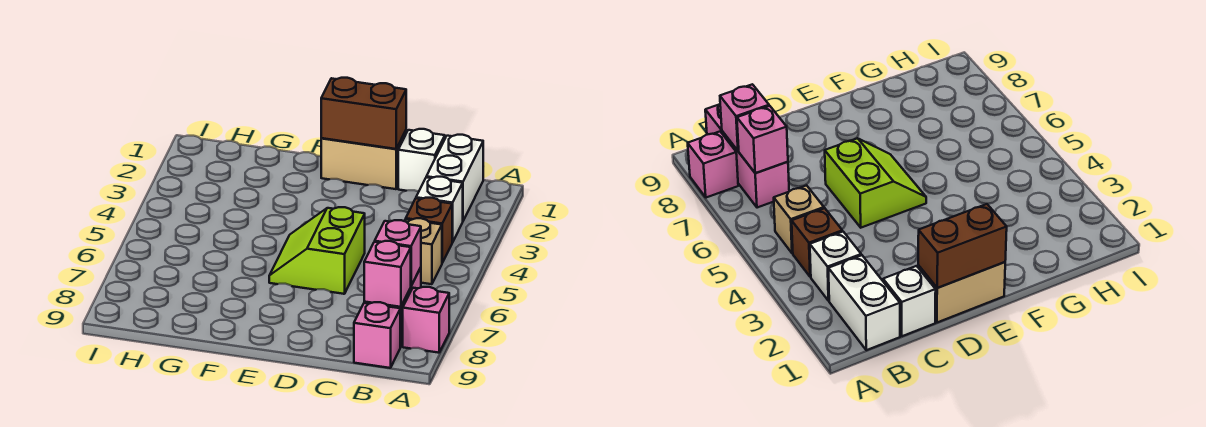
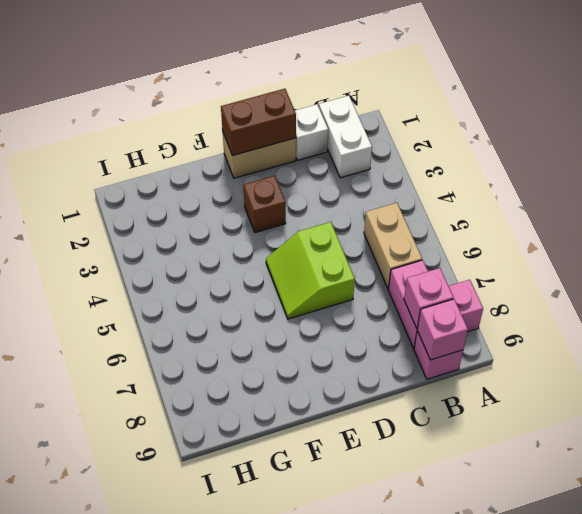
white 1x1 brick [416,177,463,242] -> none
brown 1x1 brick [406,198,452,263] -> brown 1x1 brick moved to [243,176,286,233]
tan 1x1 brick [405,218,442,284] -> tan 1x2 brick [364,203,422,289]
pink 1x1 brick [375,220,421,286] -> pink 1x1 brick moved to [417,299,468,360]

